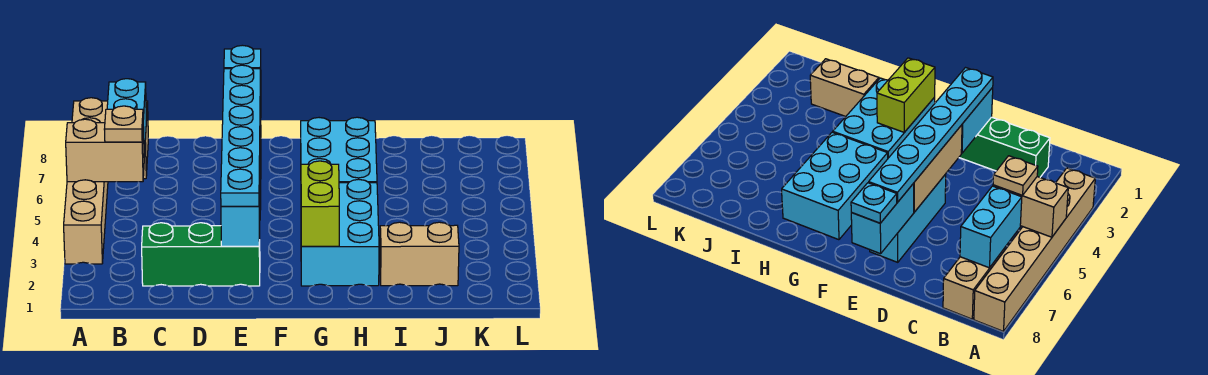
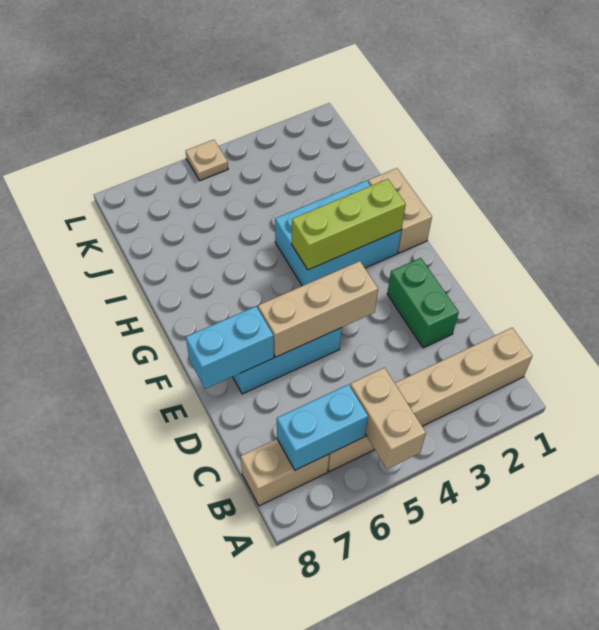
tan 1x6 brick [64,98,108,264] -> tan 1x6 brick moved to [328,328,533,472]
tan 1x1 plate [104,106,143,142] -> tan 1x1 plate moved to [186,140,228,181]
green 1x3 brick [142,223,260,286] -> green 1x2 brick [387,258,459,348]
cyan 1x2 brick [221,177,260,246] -> none
cyan 1x6 plate [221,65,261,206] -> none
cyan 1x1 plate [224,45,261,72] -> none
lime 1x2 brick [301,161,339,246] -> lime 1x3 brick [292,179,406,270]
cyan 2x3 brick [301,117,377,183] -> none
tan 1x2 brick [380,222,459,286] -> tan 1x2 brick moved to [368,168,432,253]

